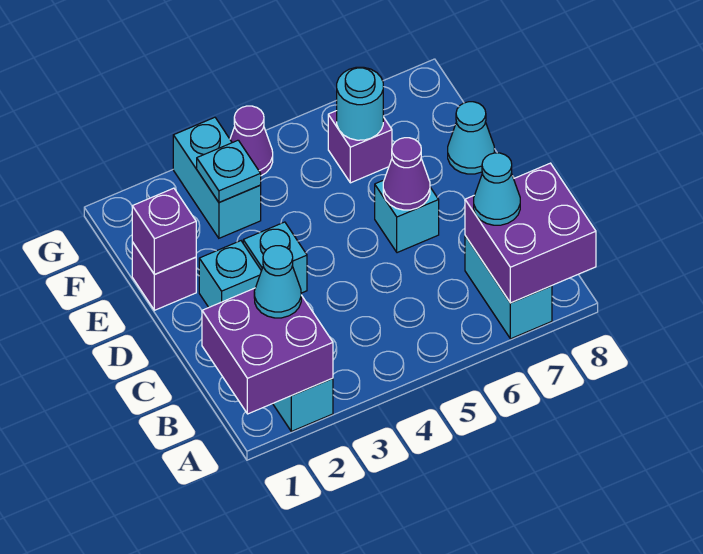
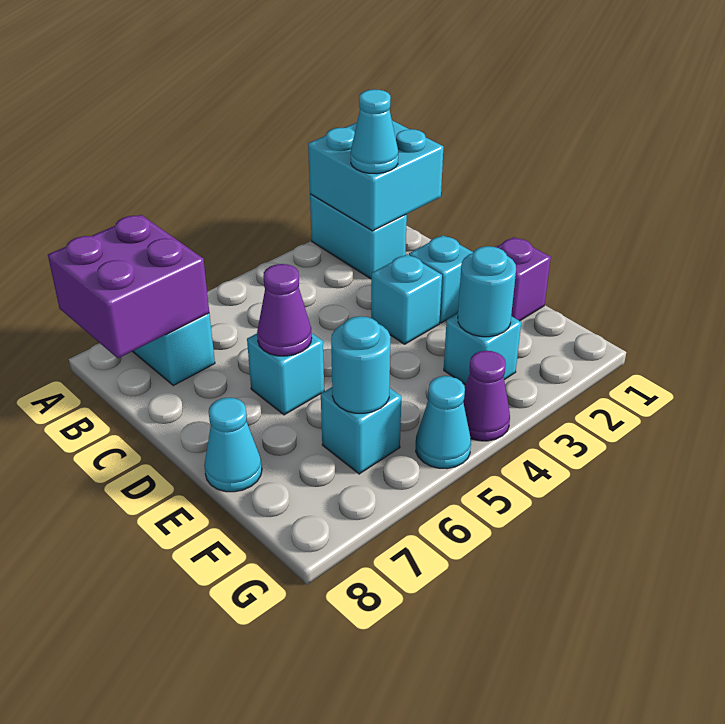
purple 2x2 brick [202,288,333,414] -> cyan 2x2 brick [308,121,444,231]
cyan 1x1 cone [474,153,520,225] -> cyan 1x1 cone moved to [416,376,471,469]
purple 1x1 brick [132,188,196,275] -> none
cyan 1x2 brick [173,117,261,238] -> cyan 1x1 brick [444,314,521,385]
cyan 1x1 plate [197,140,261,202] -> cyan 1x1 round brick [458,246,516,337]
purple 1x1 brick [328,111,392,183] -> cyan 1x1 brick [321,387,401,474]

